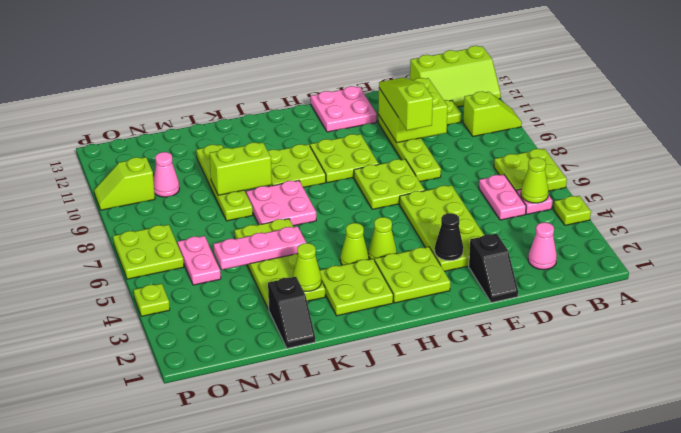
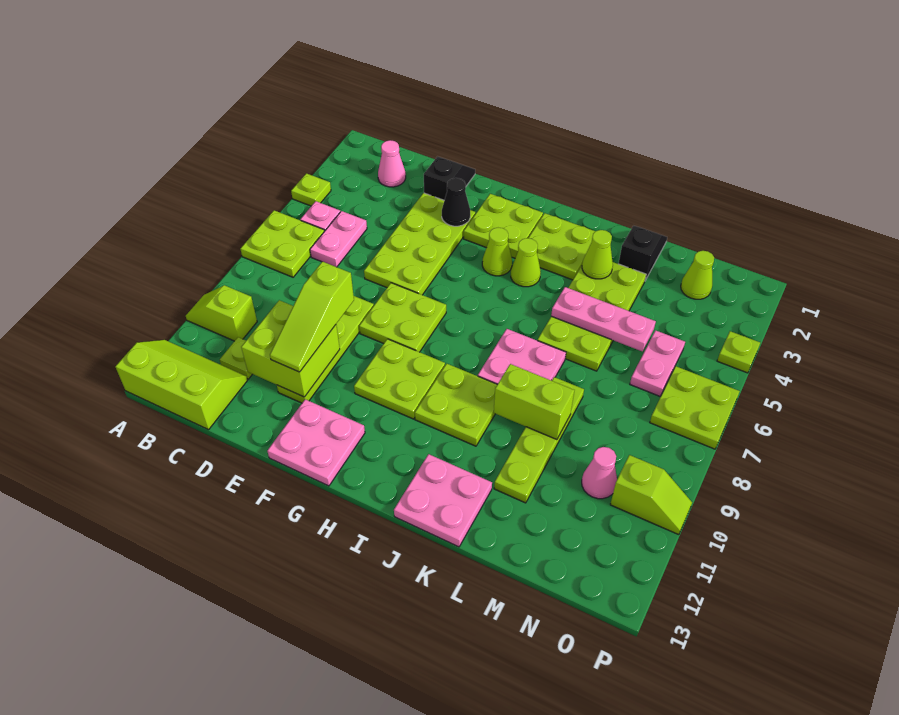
lime 1x1 cone [521,157,549,203] -> lime 1x1 cone moved to [681,251,714,299]
none -> pink 2x2 plate [394,454,492,547]

